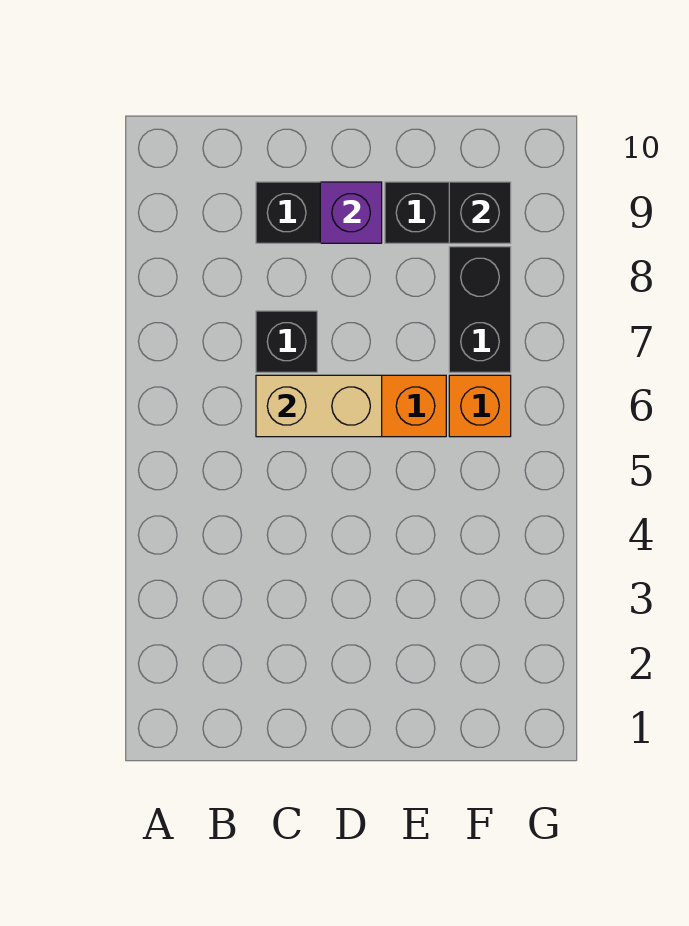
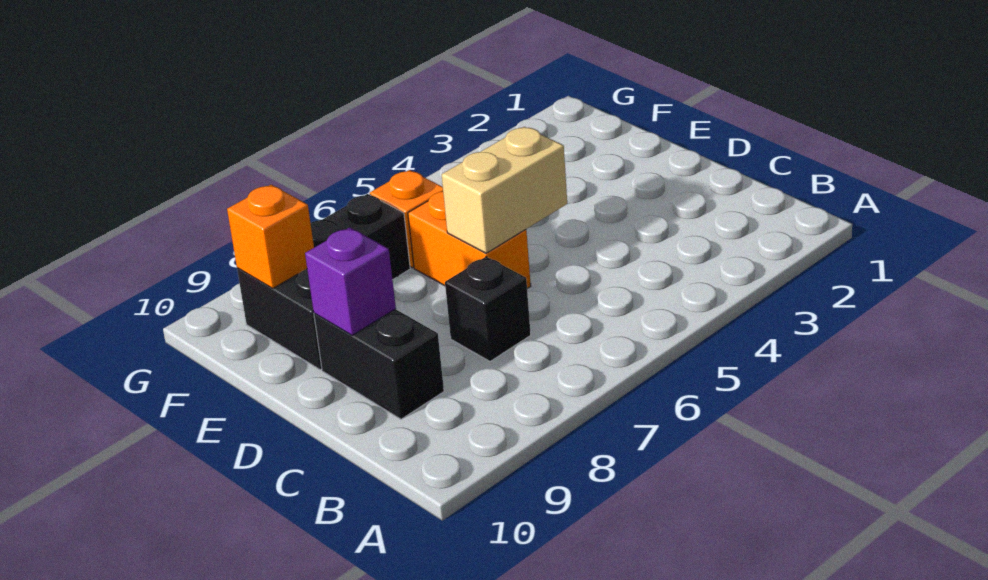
tan 1x2 brick [256,375,382,437] -> tan 1x2 brick turned to [441,127,567,253]
black 1x1 brick [449,182,511,243] -> orange 1x1 brick [227,185,314,288]

